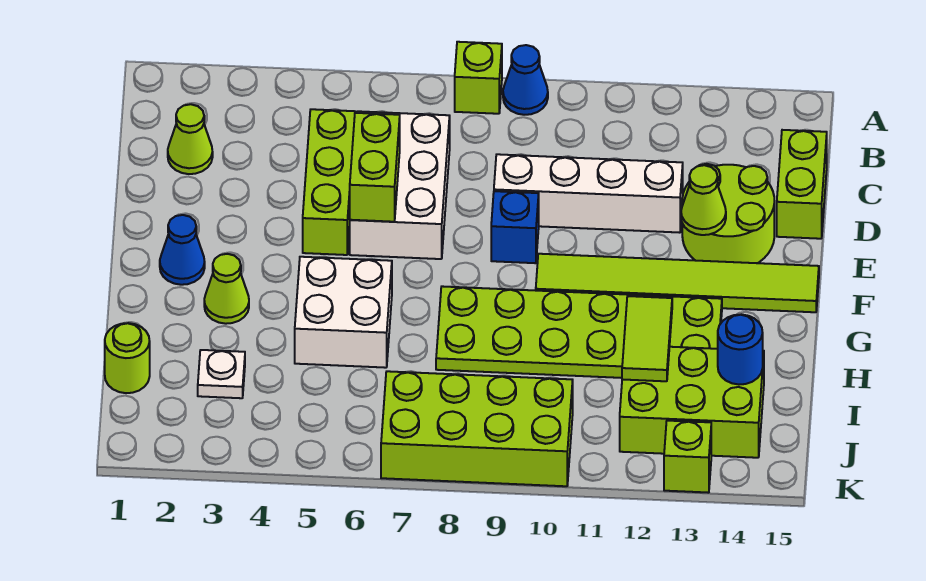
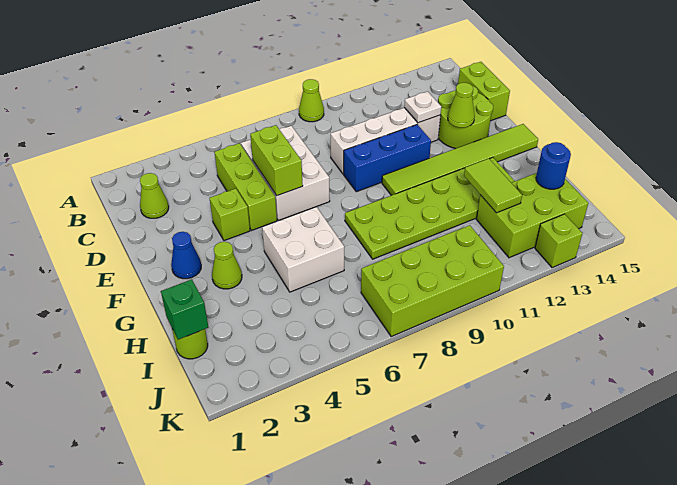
lime 1x1 brick [455,42,502,114] -> lime 1x1 brick moved to [210,188,250,241]
blue 1x1 cone [503,45,548,115] -> lime 1x1 cone [299,79,324,122]
blue 1x1 brick [491,191,539,263] -> blue 1x3 brick [344,125,431,192]
none -> green 1x1 brick [161,279,208,340]
white 1x1 plate [198,350,245,398] -> white 1x1 plate moved to [404,91,441,123]

